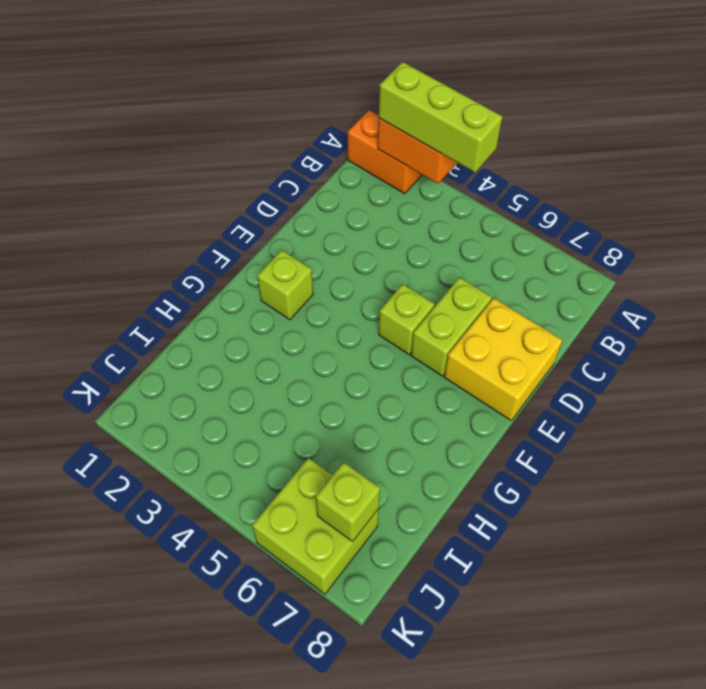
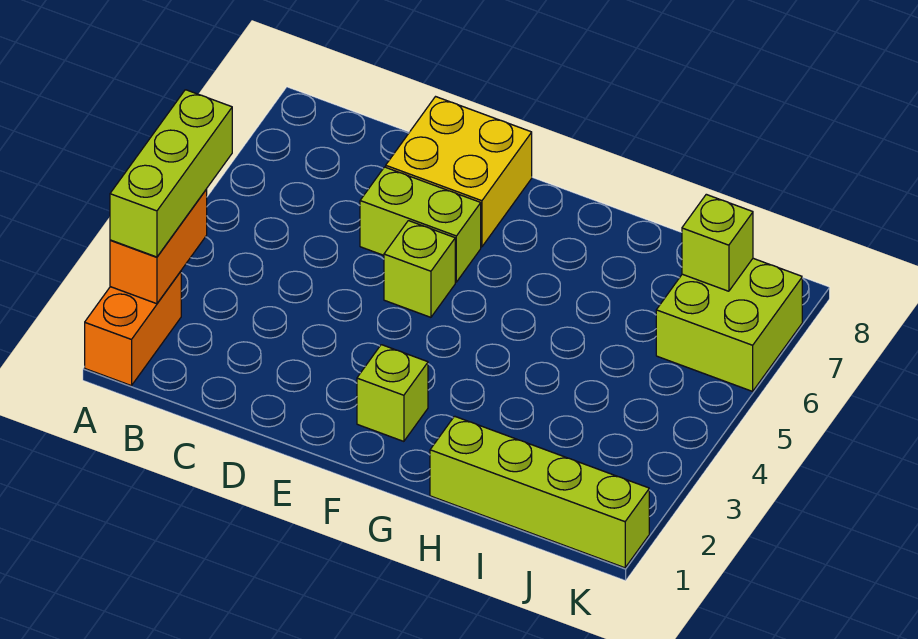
none -> lime 1x4 brick [430,416,649,568]

